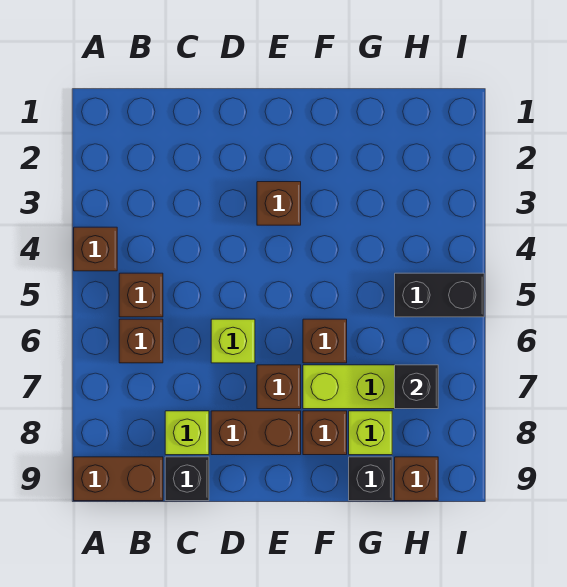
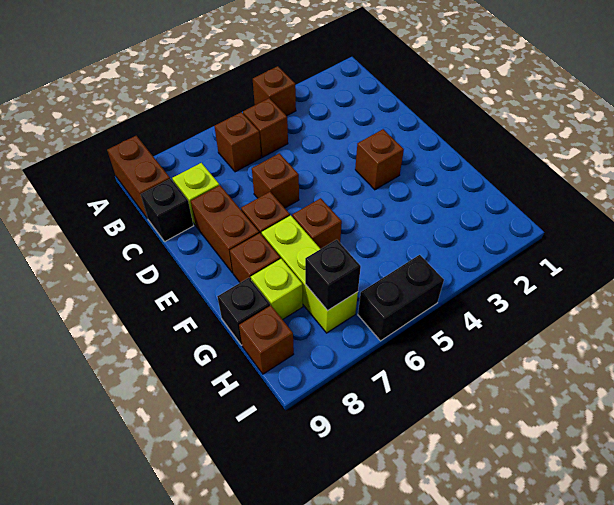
lime 1x1 brick [211,319,255,363] -> brown 1x1 brick [252,153,299,208]
black 1x2 brick [395,273,484,317] -> black 1x2 brick turned to [358,255,444,341]

